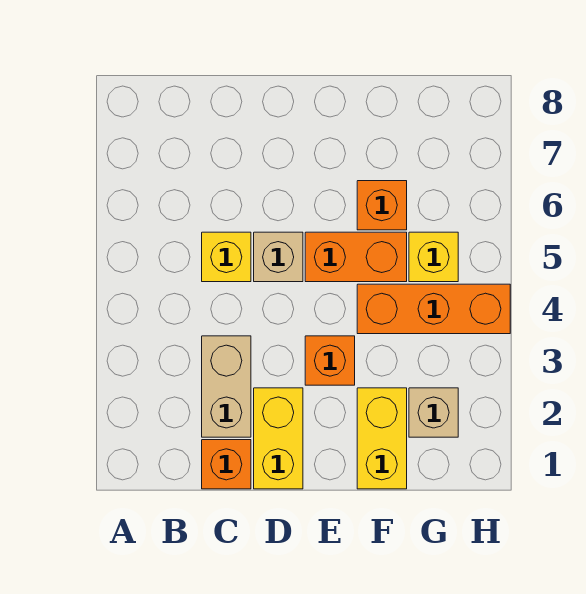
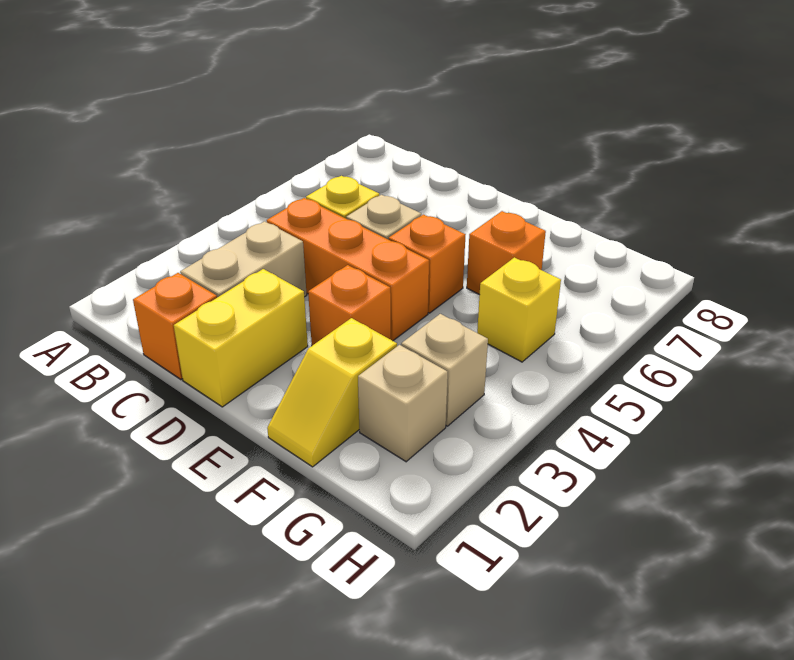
orange 1x2 brick [305,232,407,282] -> orange 1x1 brick [389,215,465,313]
yellow 1x2 brick [357,388,407,489] -> yellow 1x2 slope [267,318,397,467]
orange 1x3 brick [357,284,510,334] -> orange 1x3 brick moved to [267,198,429,341]
none -> tan 1x1 brick [401,314,488,426]

